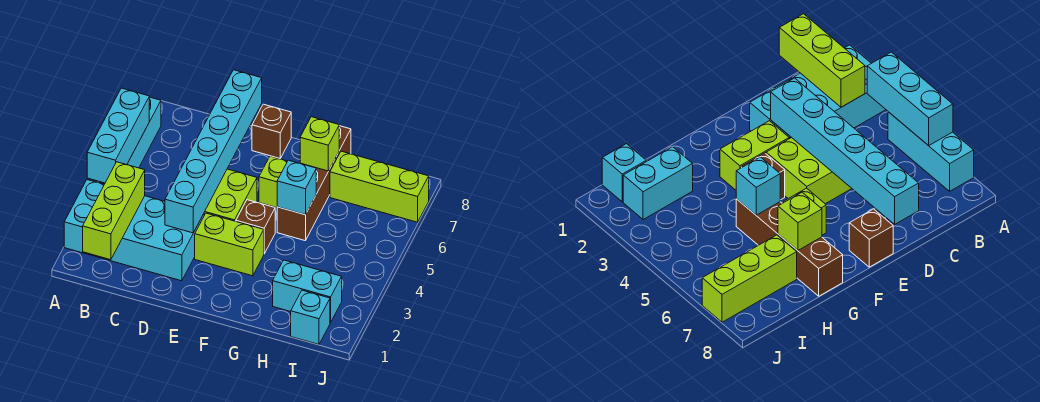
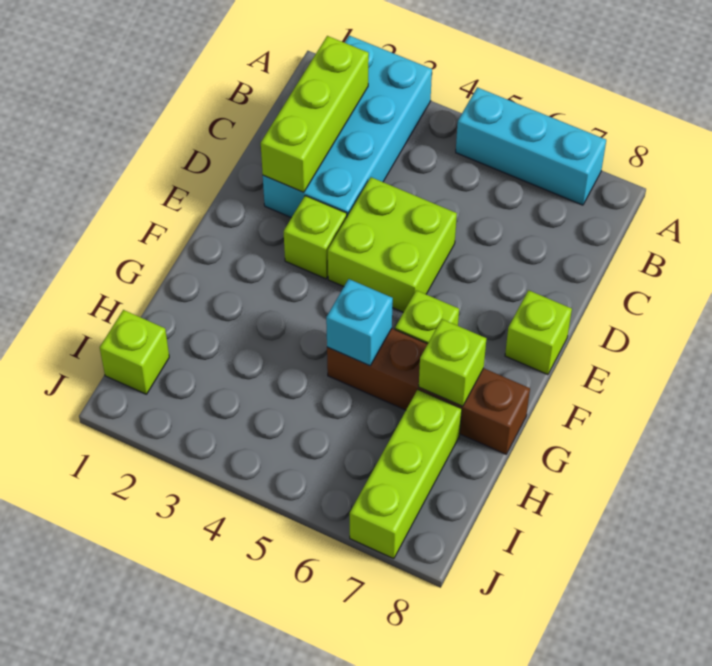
cyan 1x3 brick [87,88,149,183] -> none
lime 1x3 brick [83,162,145,260] -> lime 1x3 brick turned to [261,36,369,192]
cyan 1x6 brick [165,70,262,233] -> none
lime 1x2 brick [195,213,264,276] -> lime 1x1 brick [284,196,347,279]
brown 1x1 brick [252,104,291,159] -> lime 1x1 brick [505,290,572,375]
brown 1x1 brick [236,200,275,254] -> none
cyan 1x2 brick [273,260,342,323] -> none
cyan 1x1 brick [291,290,330,344] -> lime 1x1 brick [100,310,169,394]

